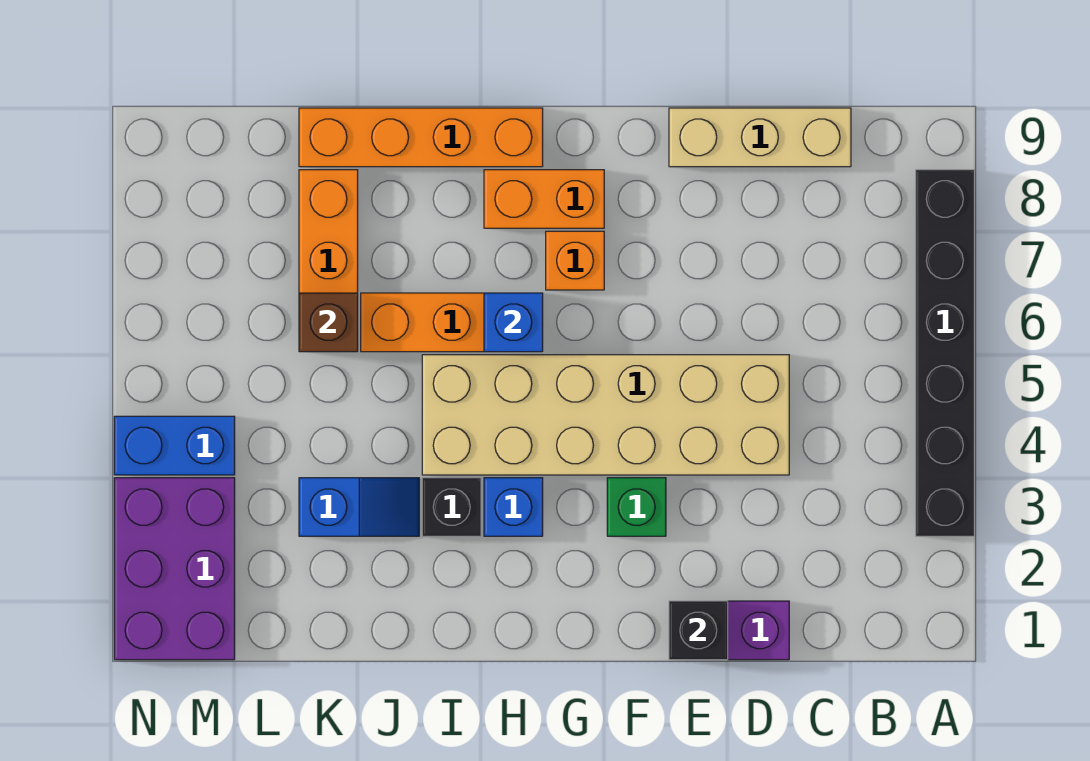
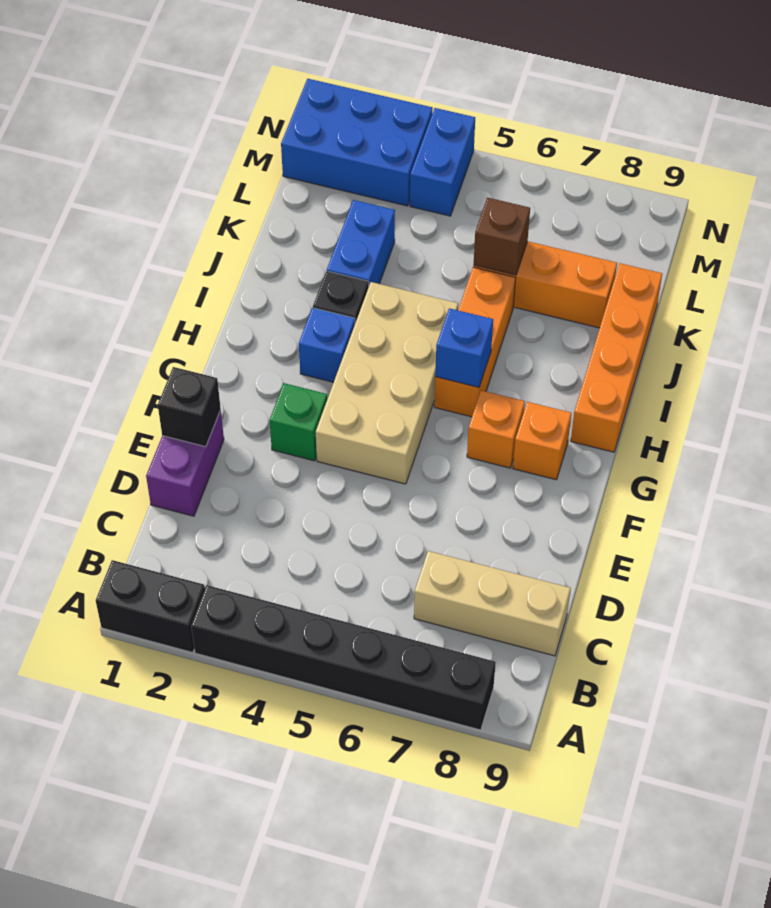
none -> black 1x2 brick [96,560,205,653]
tan 1x3 brick [669,108,851,167] -> tan 1x3 brick turned to [414,551,571,656]
tan 2x6 brick [422,355,789,475] -> tan 2x4 brick [316,282,458,484]
orange 1x2 brick [484,170,604,228] -> orange 1x1 brick [513,402,571,480]
blue 1x2 slope [299,478,419,536] -> blue 1x2 brick [327,200,395,285]
purple 2x3 brick [114,478,235,660] -> blue 2x3 brick [281,79,433,206]

